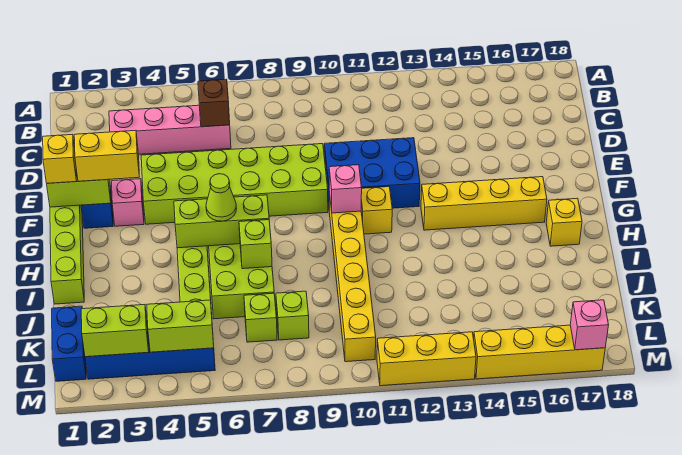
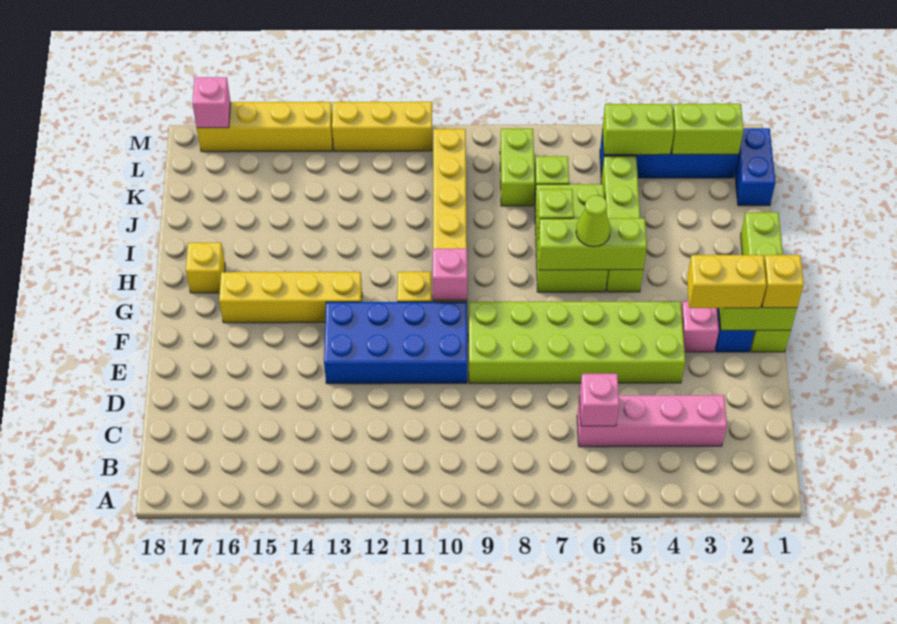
brown 1x1 brick [198,79,230,127] -> pink 1x1 brick [580,374,619,426]
blue 2x3 brick [324,138,420,208] -> blue 2x4 brick [324,302,467,384]
lime 1x1 brick [276,291,309,340] -> lime 1x2 brick [500,129,535,206]

